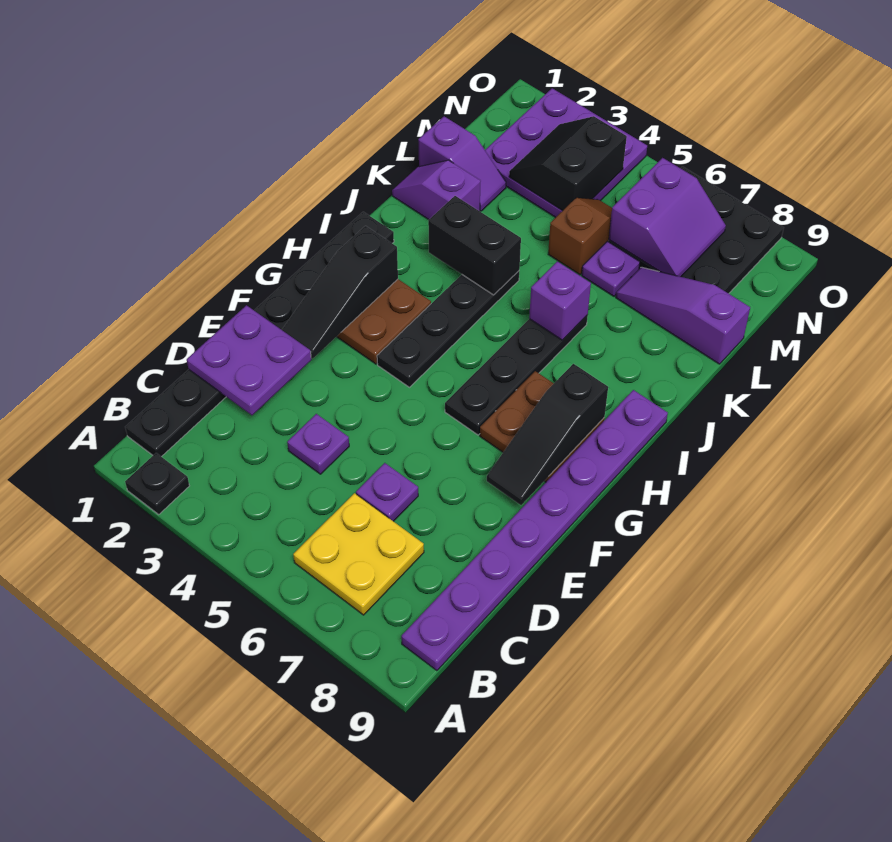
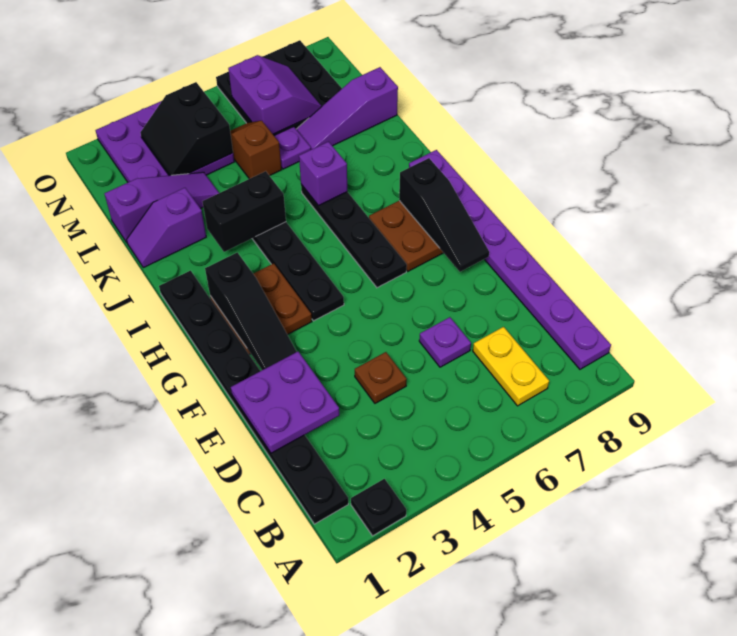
yellow 2x2 plate [293,493,424,615] -> yellow 1x2 plate [473,327,549,406]
purple 1x1 plate [287,414,349,474] -> brown 1x1 plate [355,352,407,403]
purple 1x2 slope [418,116,506,211] -> purple 1x3 slope [104,172,219,242]

